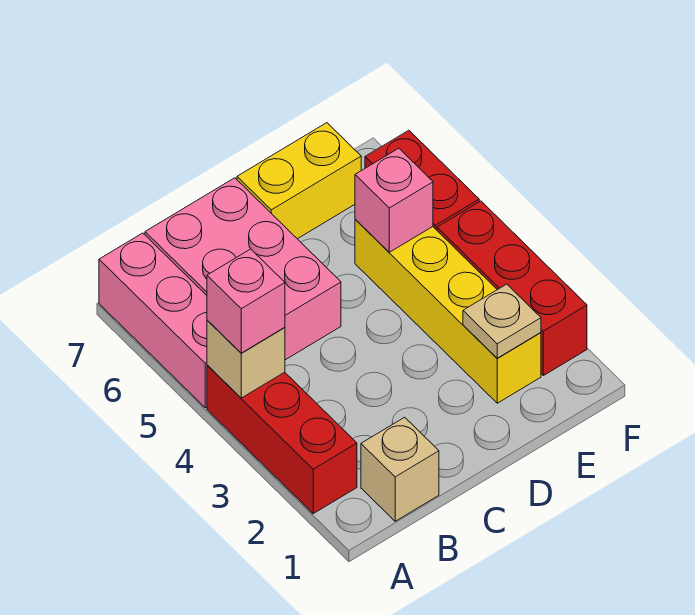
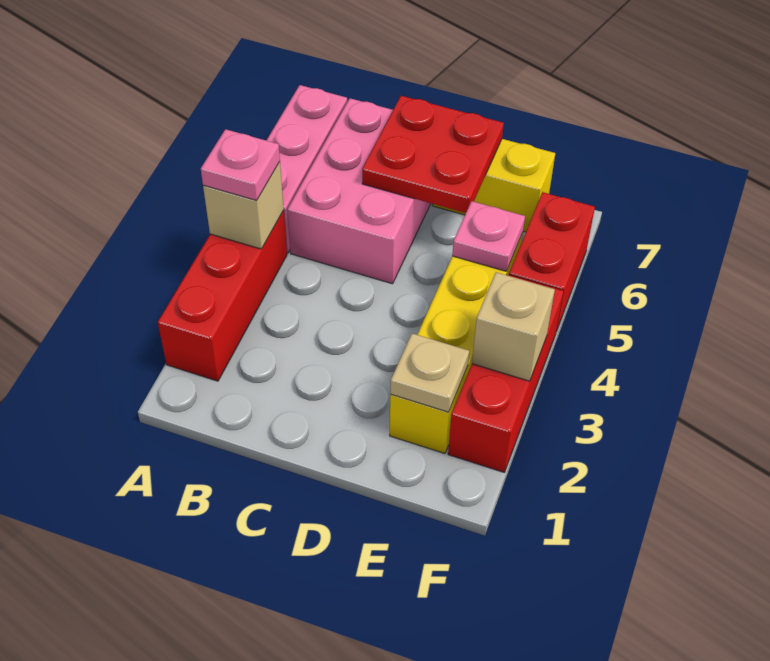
pink 1x1 brick [207,249,285,353] -> pink 1x1 plate [201,129,280,200]
tan 1x1 brick [361,417,439,521] -> tan 1x1 brick moved to [472,272,555,381]
none -> red 2x2 plate [362,96,504,213]
pink 1x1 brick [355,148,433,252] -> pink 1x1 plate [452,201,525,271]

